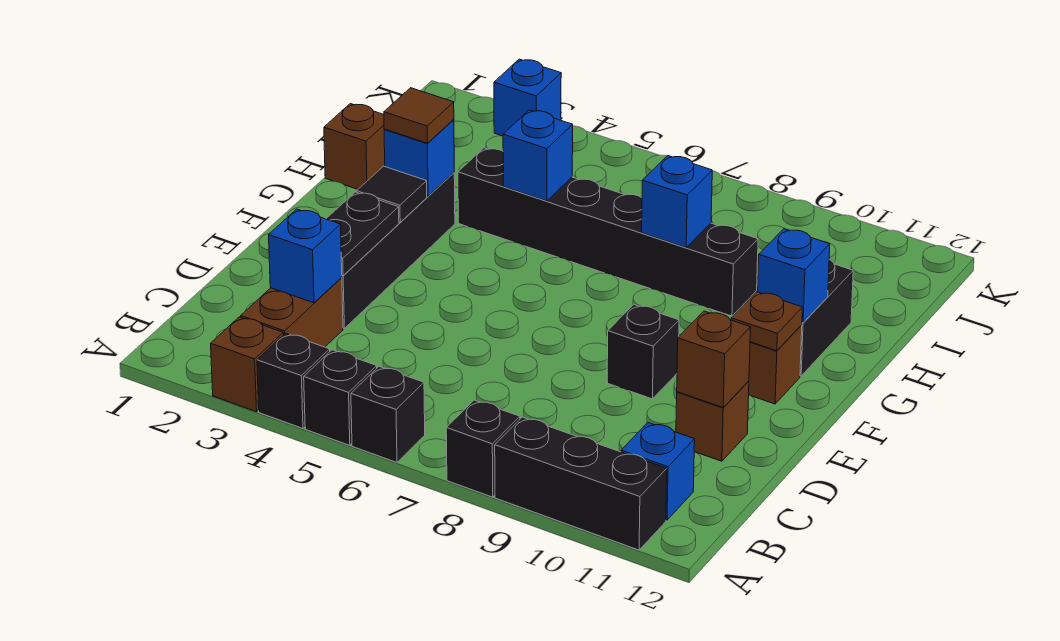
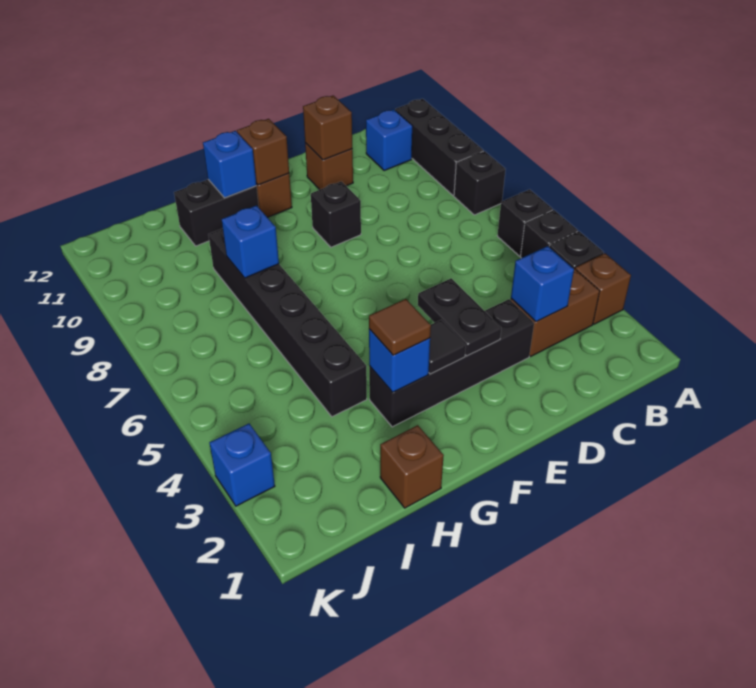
black 1x2 plate [326,192,399,276] -> black 1x2 plate turned to [418,278,501,356]
brown 1x1 plate [731,292,802,351] -> brown 1x1 brick [237,119,289,185]
blue 1x1 brick [503,110,573,201] -> none

